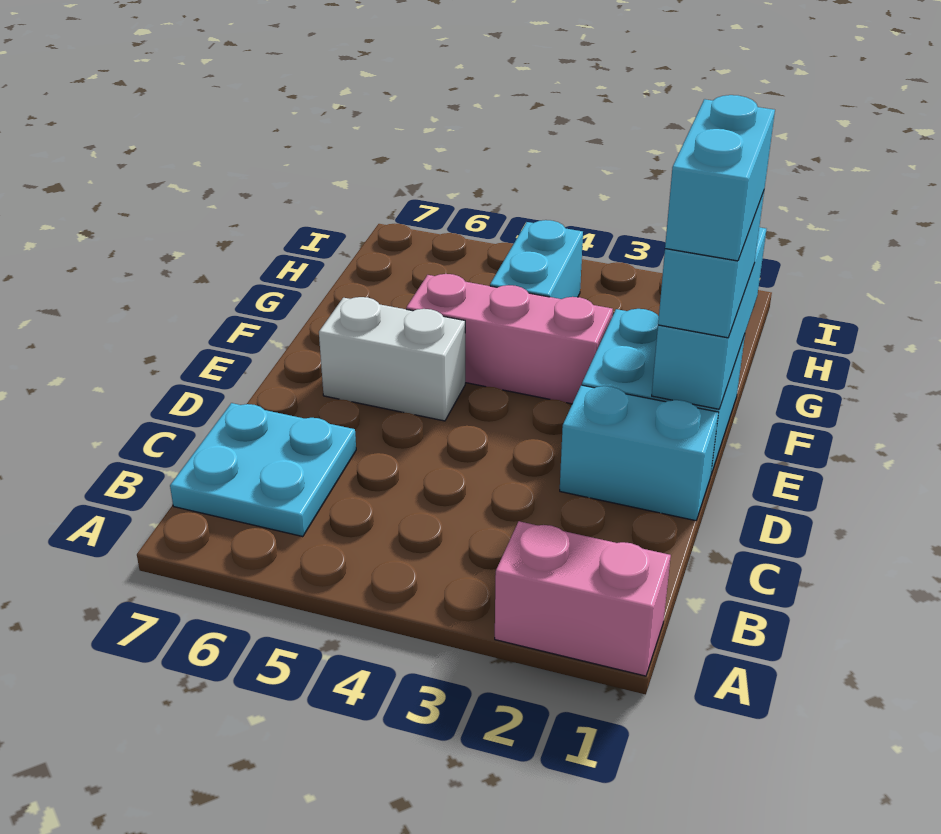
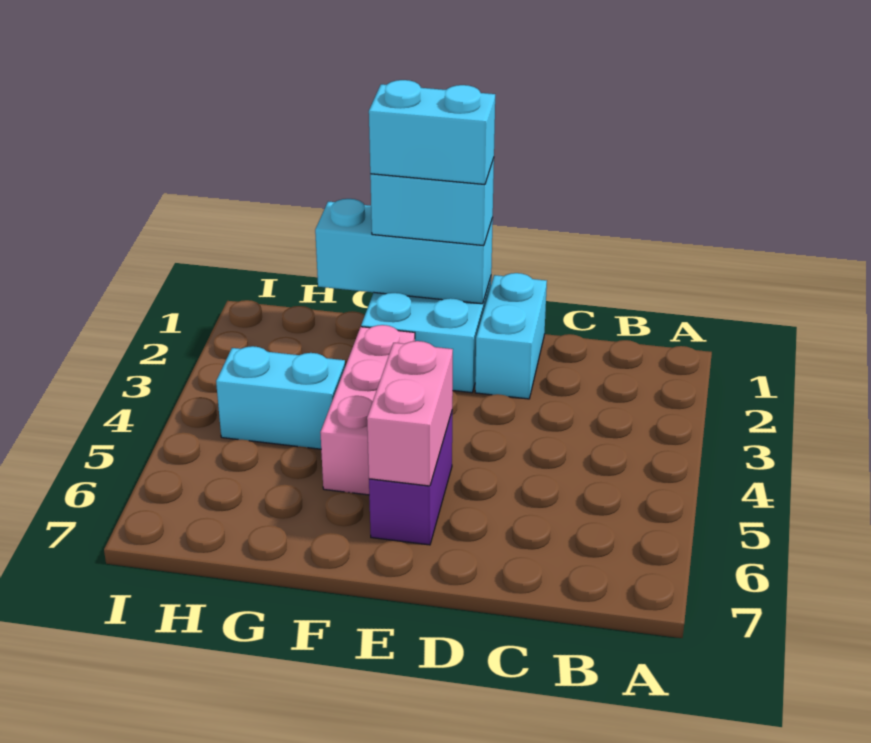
pink 1x2 brick [495,521,671,676] -> pink 1x2 brick moved to [367,341,453,486]
cyan 2x2 plate [170,403,356,537] -> none
white 1x2 brick [319,297,465,421] -> purple 1x2 brick [369,412,452,545]

